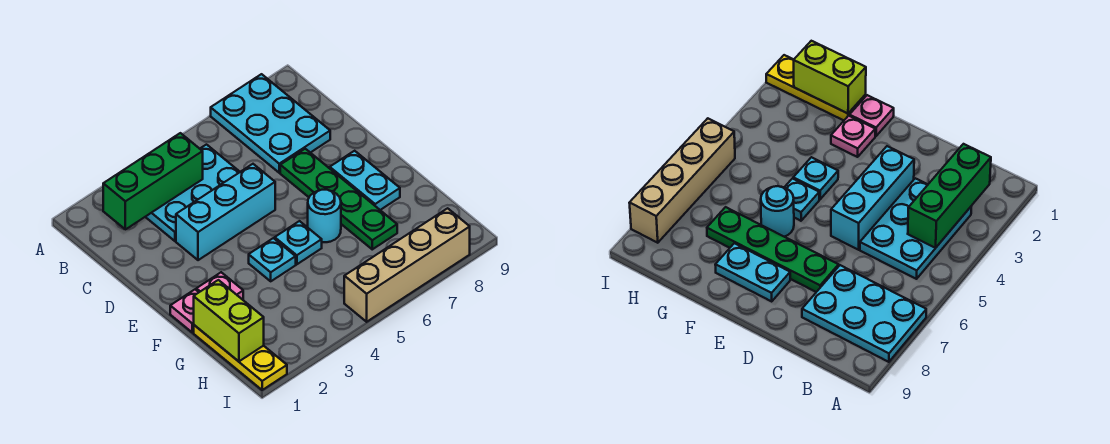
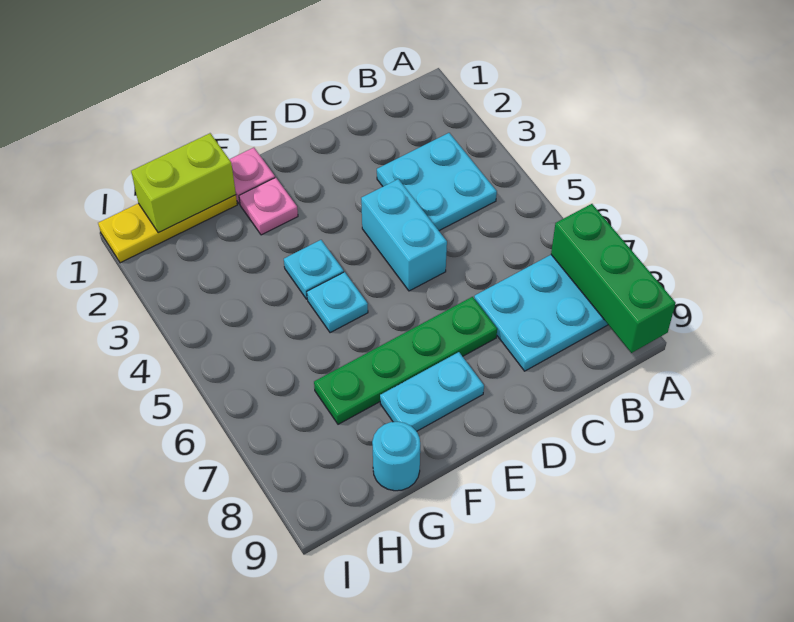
green 1x3 brick [103,133,203,229] -> green 1x3 brick moved to [551,204,676,353]
cyan 2x3 plate [146,145,240,241] -> cyan 2x2 plate [377,133,497,231]
cyan 1x3 brick [176,164,275,260] -> cyan 1x2 brick [361,179,447,291]
cyan 1x1 round brick [308,190,341,242] -> cyan 1x1 round brick moved to [372,422,420,491]
tan 1x4 brick [344,208,470,322] -> none

